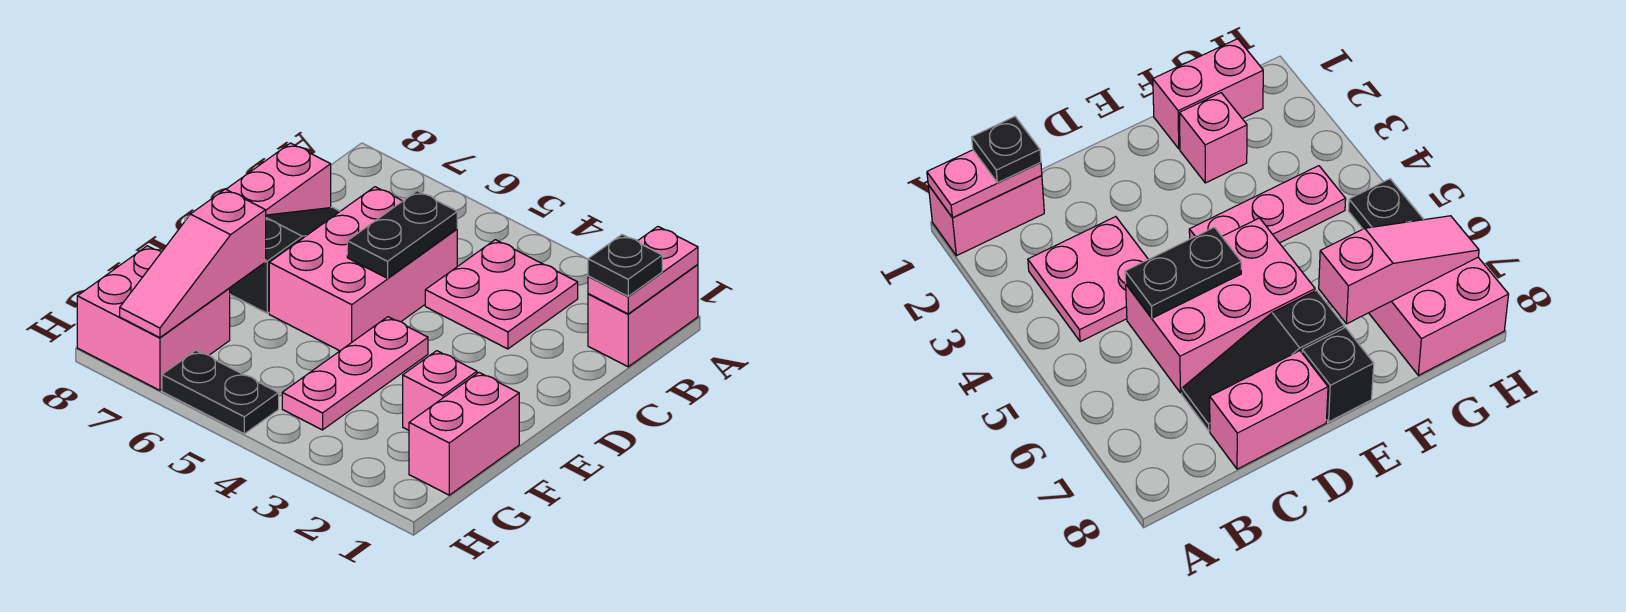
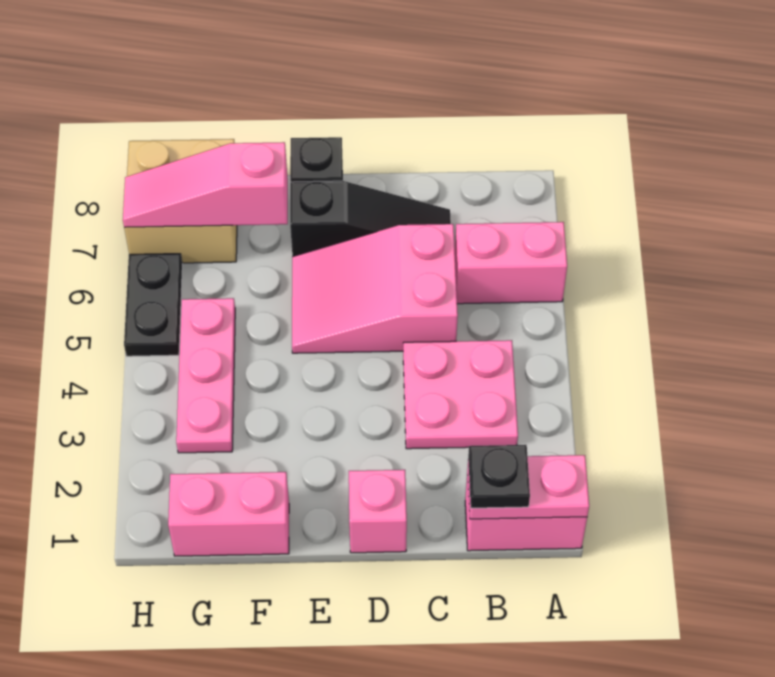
pink 2x3 brick [269,187,457,351] -> pink 2x3 slope [292,224,458,353]
black 1x2 plate [347,191,457,278] -> none
pink 1x2 brick [226,143,331,215] -> pink 1x2 brick moved to [455,222,567,304]
pink 1x3 plate [282,317,428,430] -> pink 1x3 plate turned to [176,298,235,453]
pink 1x1 brick [403,351,477,430] -> pink 1x1 brick moved to [349,470,407,553]
pink 2x2 brick [77,246,230,390] -> tan 2x2 brick [124,139,237,263]

